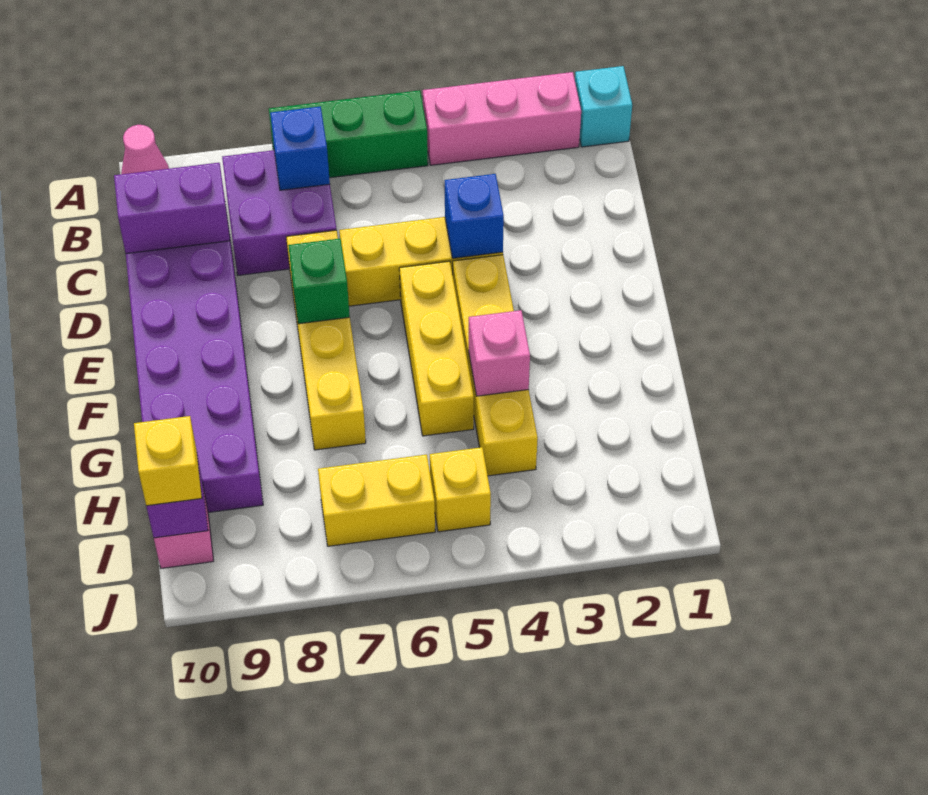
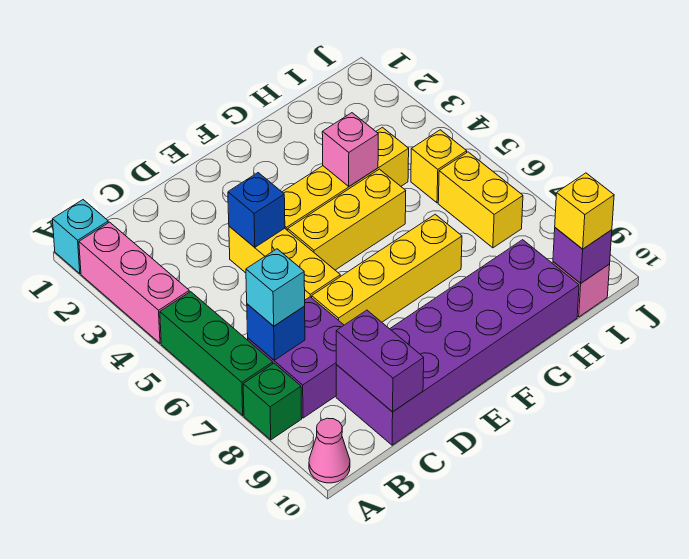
none -> cyan 1x1 brick [246,249,305,326]
green 1x1 brick [288,238,350,324] -> green 1x1 brick moved to [243,363,302,440]

